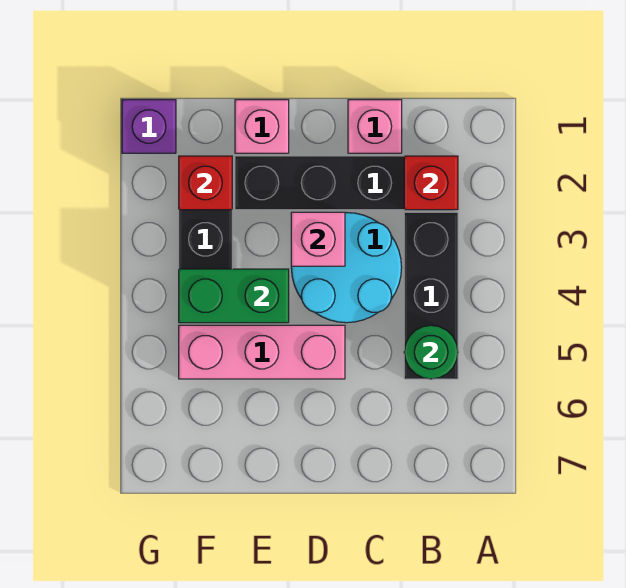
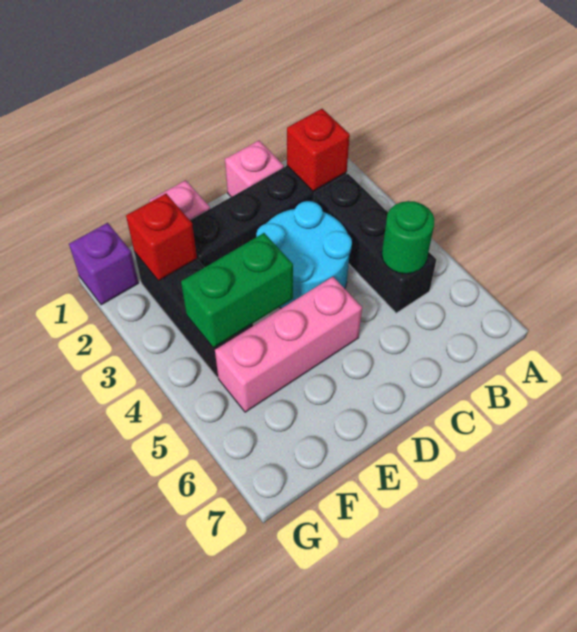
pink 1x1 brick [291,212,345,266] -> none

